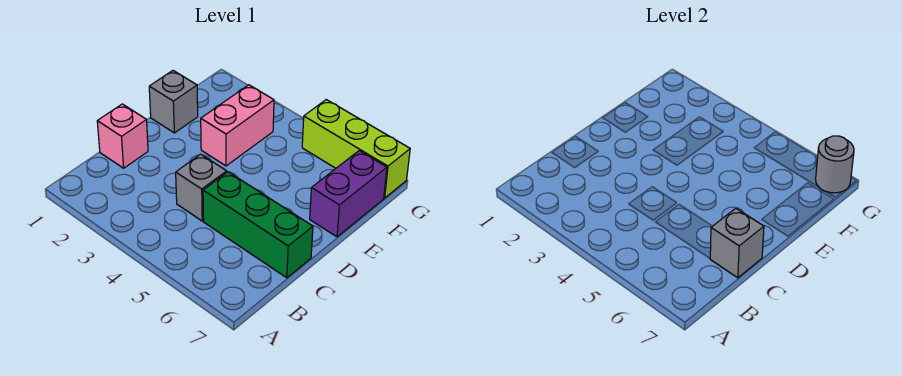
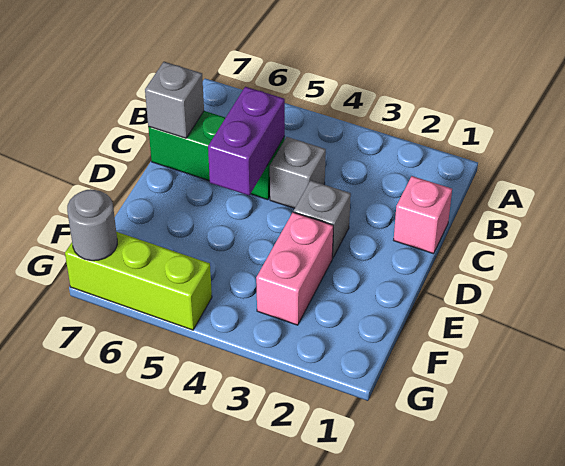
grey 1x1 brick [149,71,198,133] -> grey 1x1 brick moved to [294,181,351,258]
purple 1x2 brick [310,151,387,237] -> purple 1x2 brick moved to [208,87,285,195]

